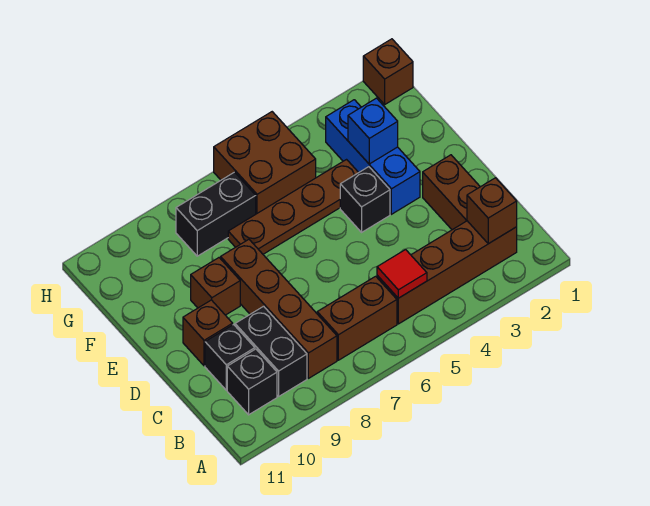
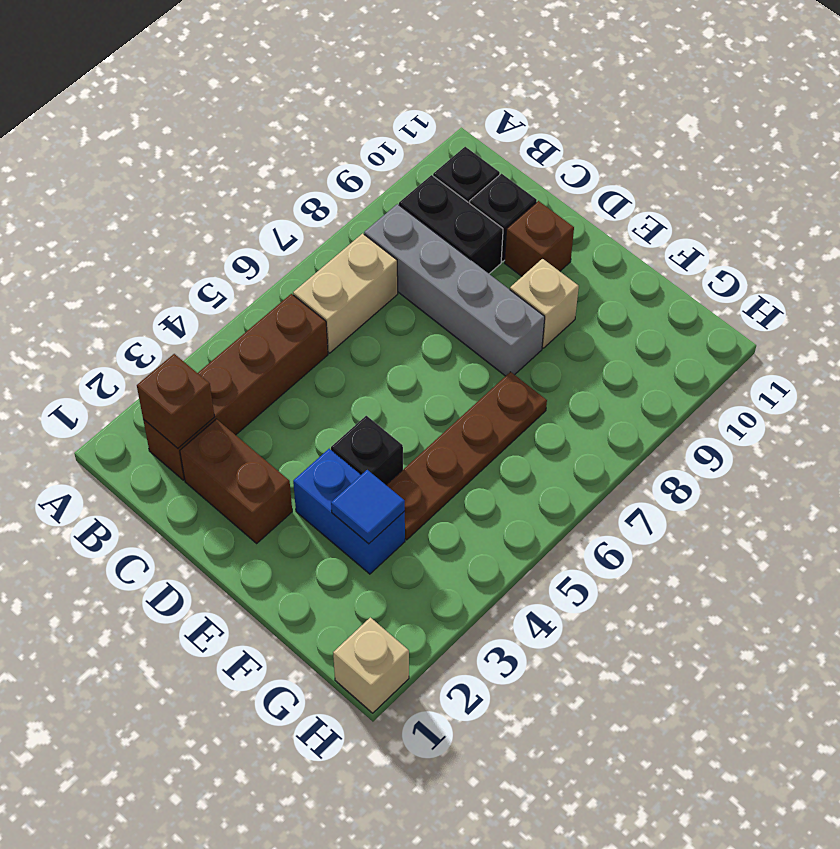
red 1x1 tile [377,250,427,298] -> none
brown 1x2 brick [317,276,397,360] -> tan 1x2 brick [293,233,398,353]
brown 1x4 brick [221,240,337,378] -> grey 1x4 brick [364,204,545,376]
blue 1x3 brick [326,100,420,214] -> blue 1x2 brick [293,449,405,574]
brown 1x1 brick [191,258,240,315] -> tan 1x1 brick [510,259,579,348]
blue 1x1 brick [348,98,398,164] -> blue 1x1 tile [331,470,405,544]
brown 2x2 brick [214,112,316,214] -> none
black 1x2 brick [176,172,256,256] -> none
brown 1x1 brick [363,39,413,104] -> tan 1x1 brick [333,617,409,713]

